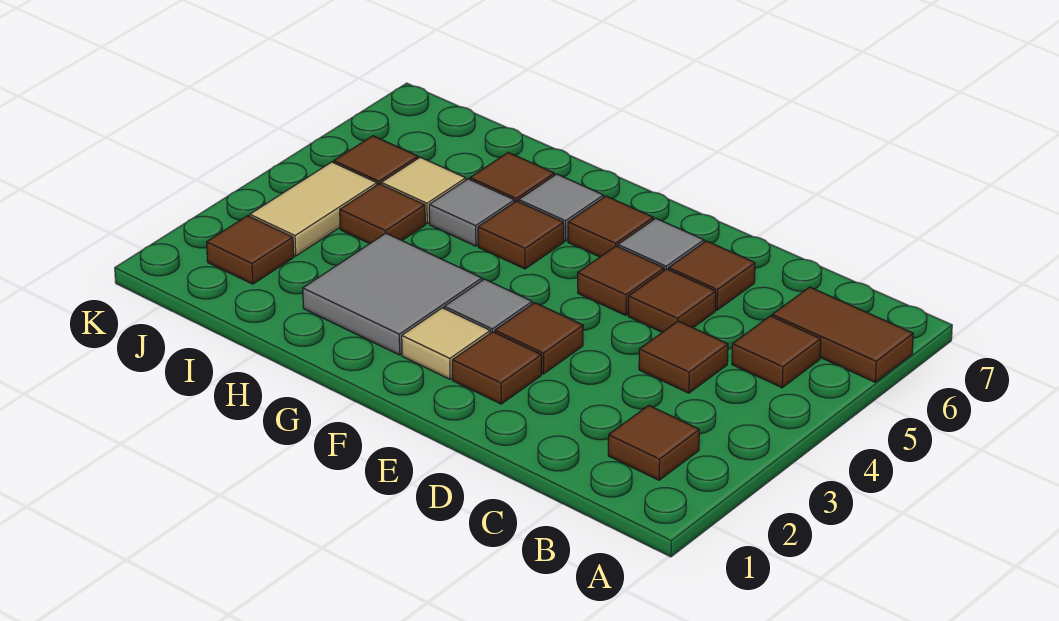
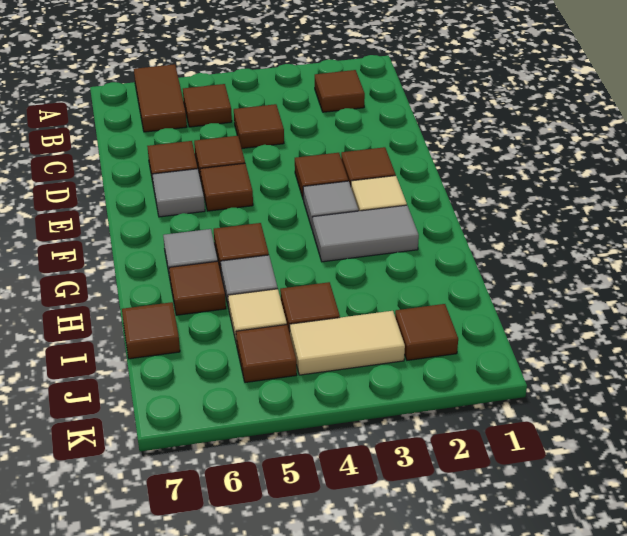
brown 1x1 tile [568,196,653,257] -> brown 1x1 tile moved to [122,302,180,359]
grey 2x2 tile [303,233,482,355] -> grey 1x2 tile [313,205,419,262]

